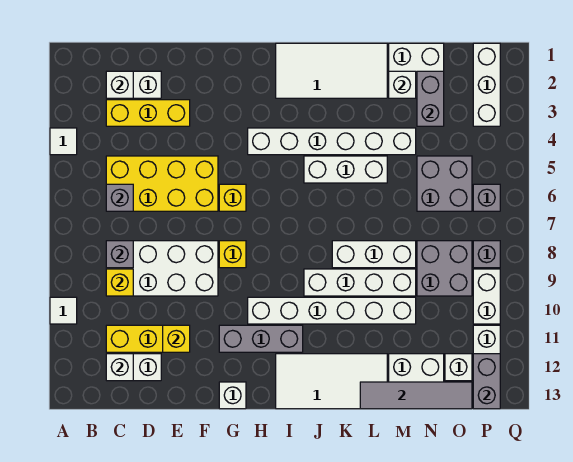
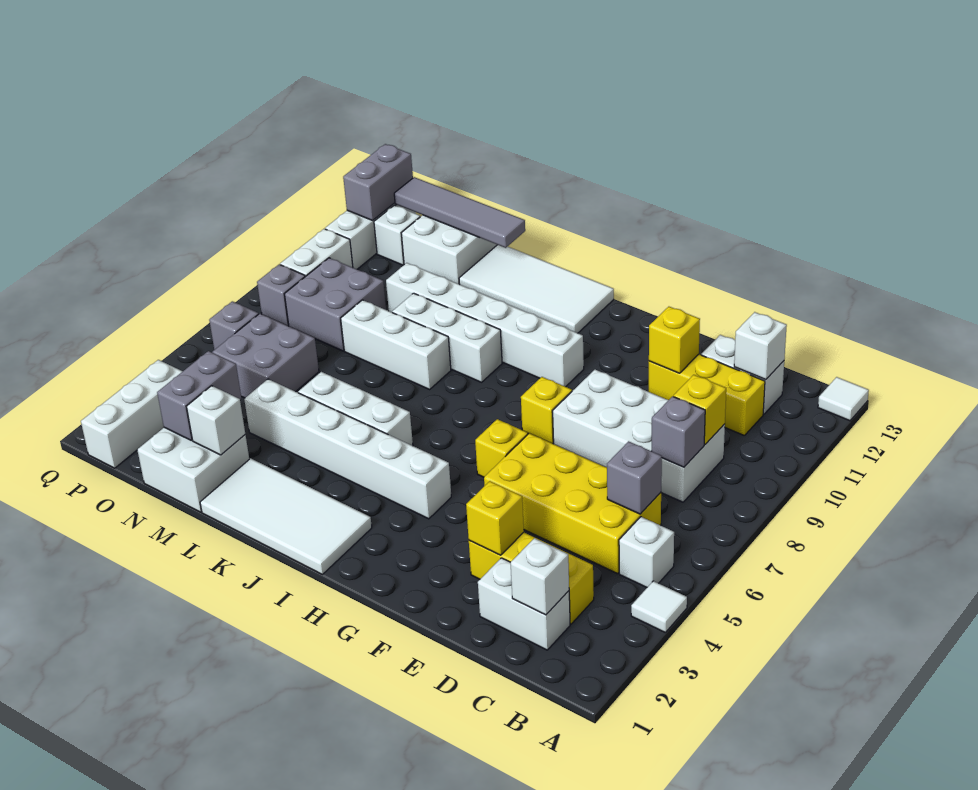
white 1x1 tile [50,297,77,324] -> white 1x1 tile moved to [818,377,869,421]
none -> yellow 1x1 brick [466,481,524,555]
grey 1x3 brick [219,325,303,352] -> none
white 1x1 brick [219,382,246,409] -> white 1x1 brick moved to [619,517,674,587]
white 1x4 brick [304,269,416,296] -> white 1x3 brick [392,293,502,382]

